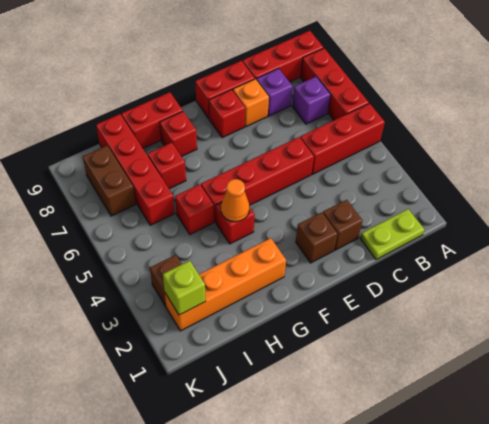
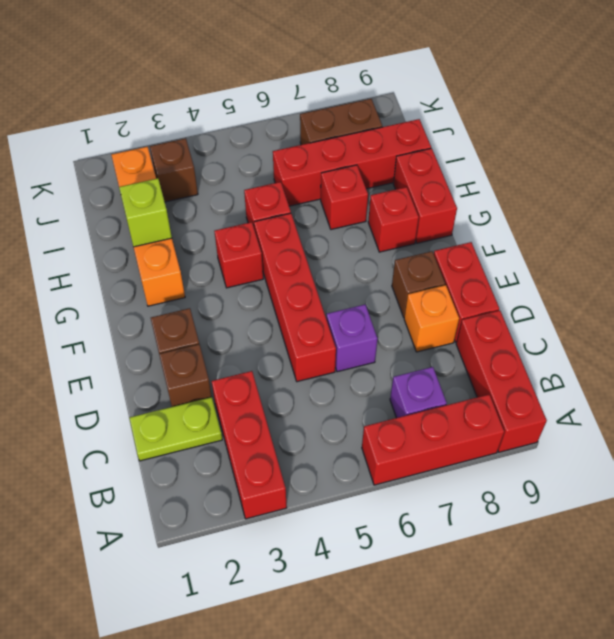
red 1x3 brick [300,103,385,174] -> red 1x3 brick moved to [212,371,287,519]
lime 1x2 plate [360,209,424,260] -> lime 1x2 plate turned to [129,397,222,461]
purple 1x1 brick [257,69,292,116] -> purple 1x1 brick moved to [326,304,378,372]
red 1x1 brick [209,90,245,138] -> brown 1x1 brick [392,251,445,317]
orange 1x1 cone [221,179,249,222] -> none
lime 1x1 brick [163,261,206,315] -> lime 1x1 brick moved to [119,178,172,247]

